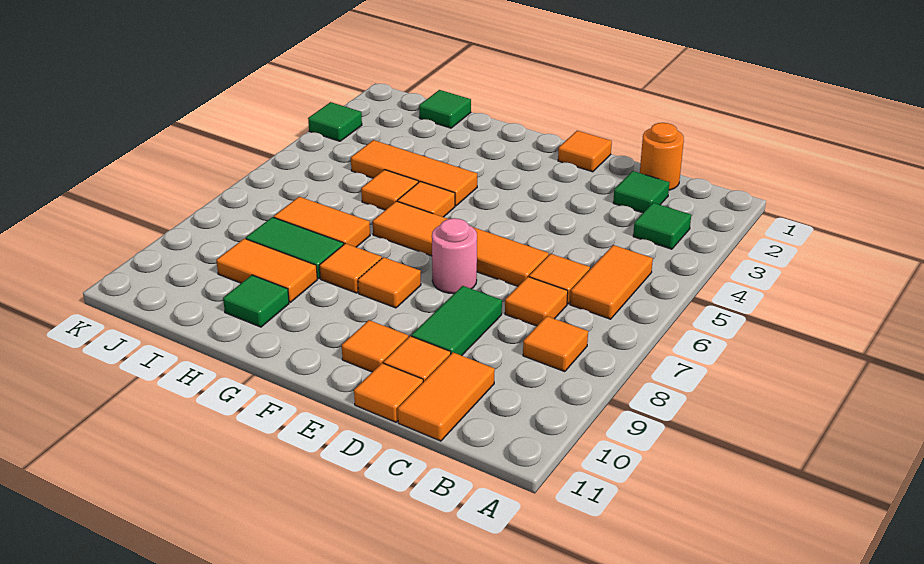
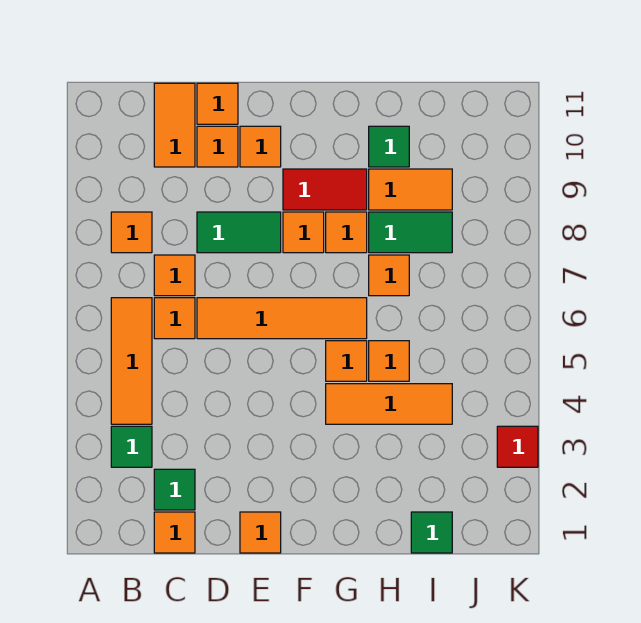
orange 1x2 tile [570,245,653,319] -> orange 1x3 tile [111,298,152,424]
orange 1x1 round brick [640,123,684,190] -> orange 1x1 tile [154,512,195,553]
green 1x2 tile [412,286,502,356] -> green 1x2 tile turned to [197,212,281,253]
pink 1x1 round brick [432,218,477,294] -> none
none -> red 1x2 tile [283,169,367,210]
orange 1x2 tile [274,197,370,247] -> orange 1x1 tile [369,255,409,296]
green 1x1 tile [308,102,362,141] -> red 1x1 tile [497,426,538,467]

